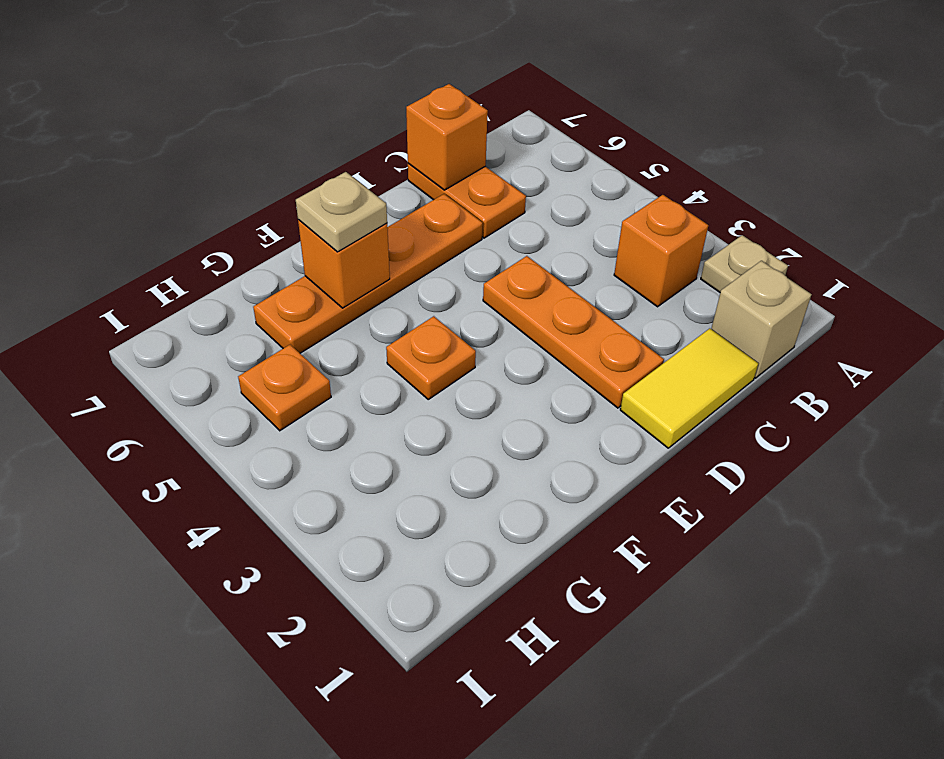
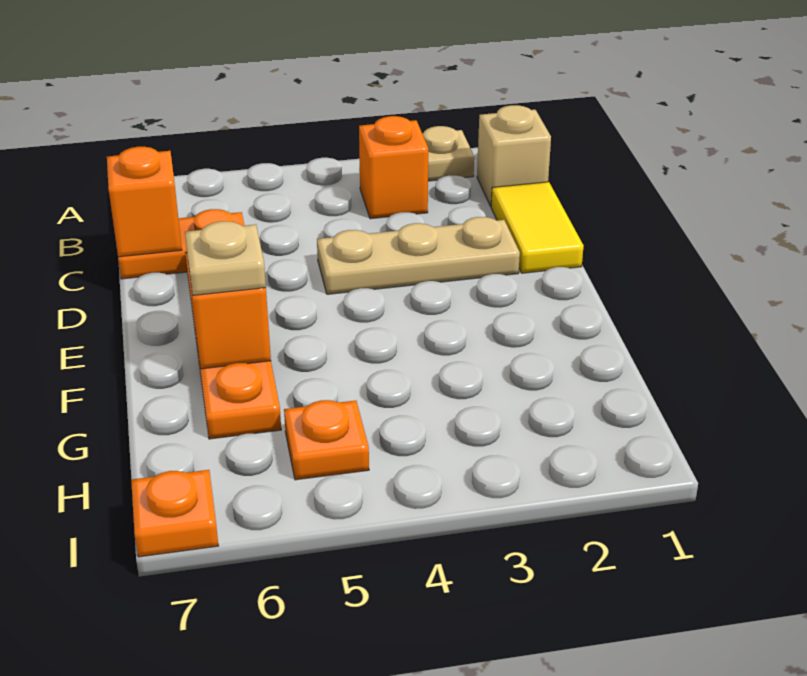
orange 1x3 plate [483,256,664,408] -> tan 1x3 plate [317,217,520,294]
orange 1x1 plate [386,316,476,399] -> orange 1x1 plate moved to [131,470,218,557]

